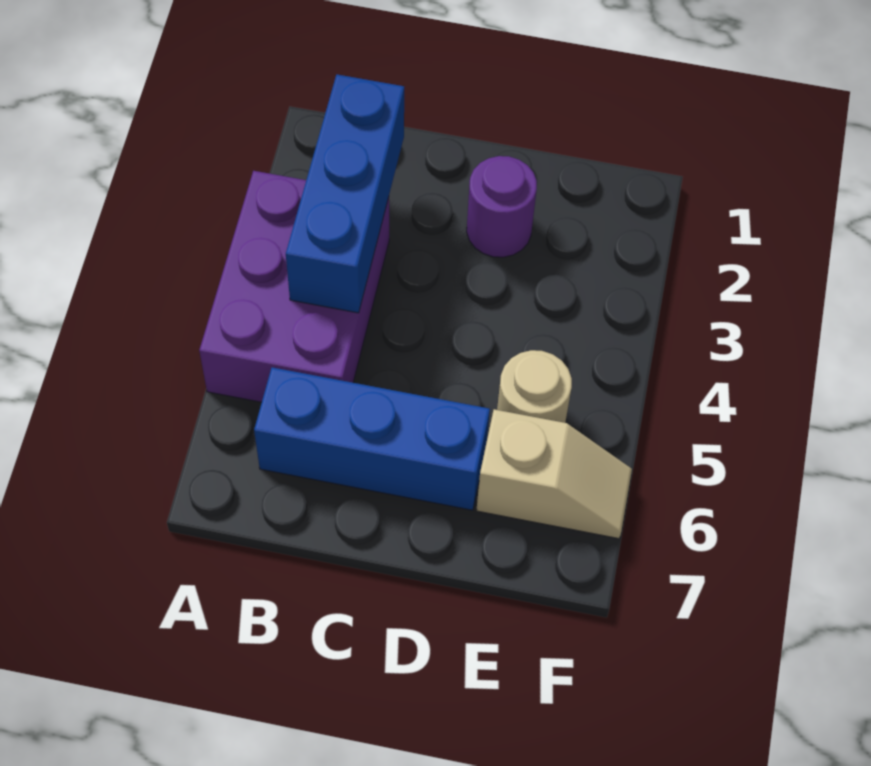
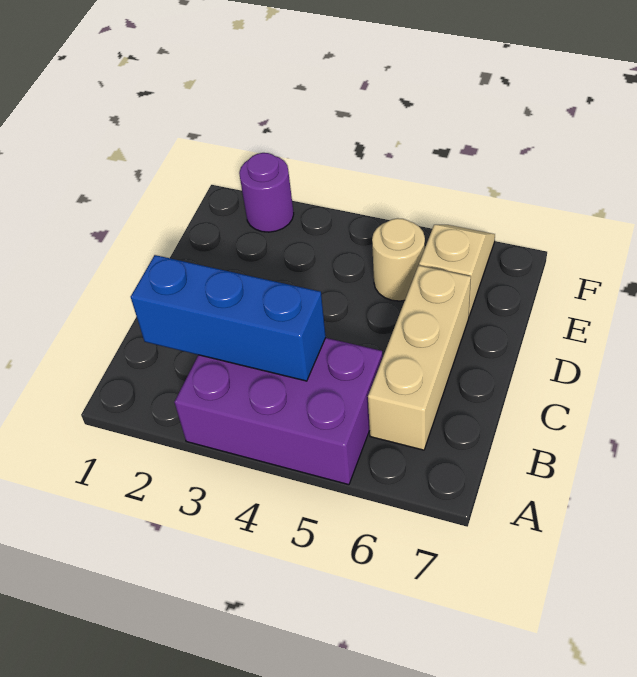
blue 1x3 brick [254,367,490,510] -> tan 1x3 brick [368,265,471,450]
purple 1x1 round brick [467,156,537,257] -> purple 1x1 round brick moved to [239,153,294,232]

